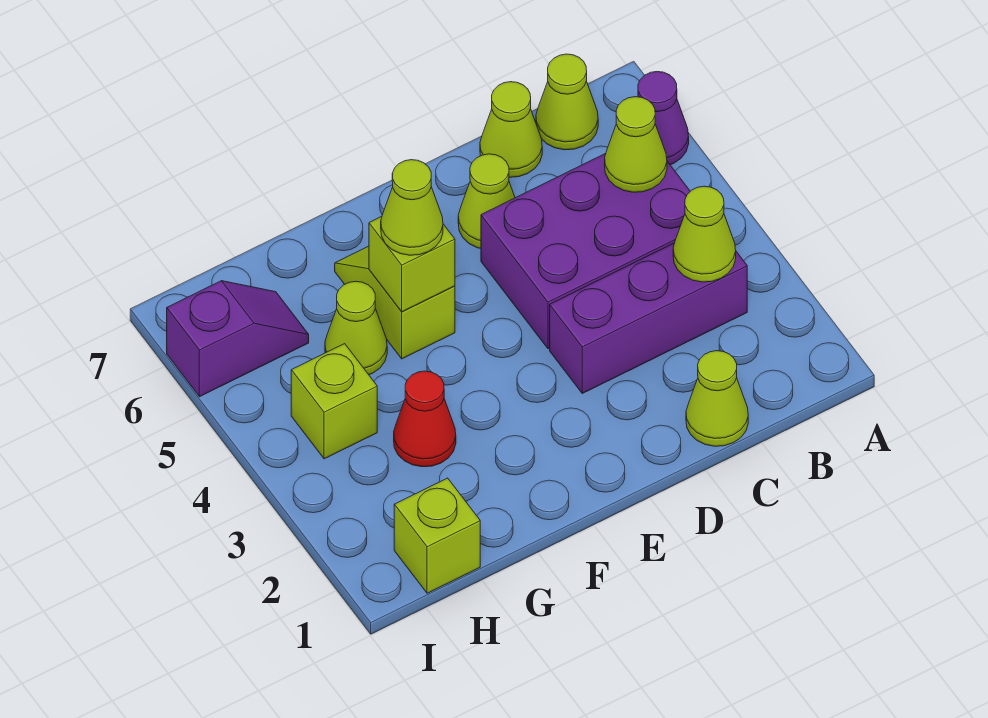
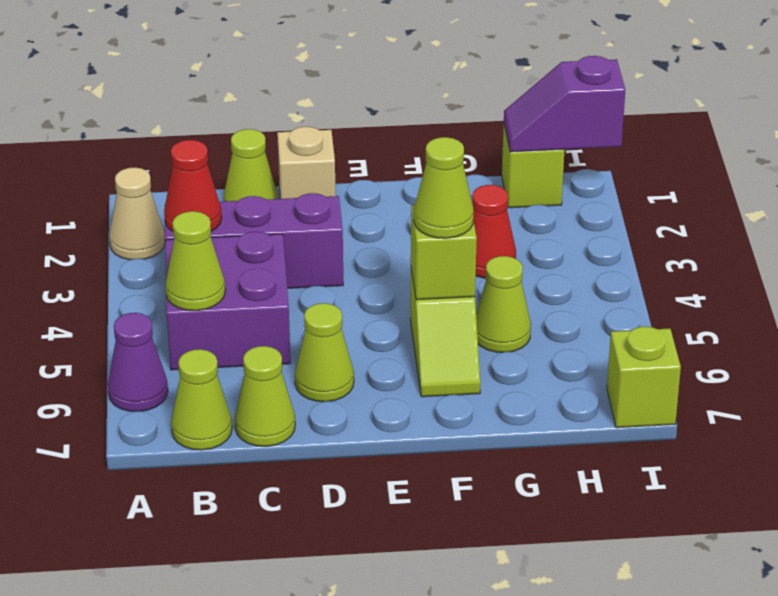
none -> tan 1x1 cone [109,167,165,260]
lime 1x1 cone [673,186,736,282] -> red 1x1 cone [164,140,222,231]
purple 2x3 brick [481,153,690,349] -> purple 2x2 brick [165,231,290,370]
none -> tan 1x1 brick [277,127,336,199]
lime 1x1 brick [291,344,377,459] -> lime 1x1 brick moved to [607,327,681,428]
purple 1x2 slope [167,281,309,397] -> purple 1x2 slope moved to [504,56,625,152]

